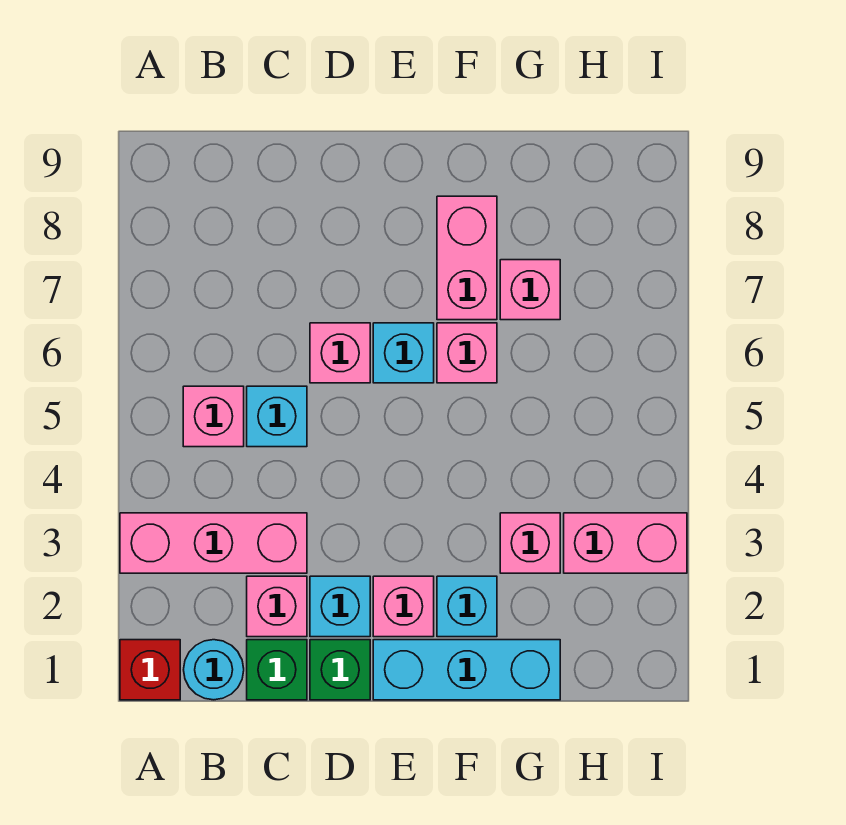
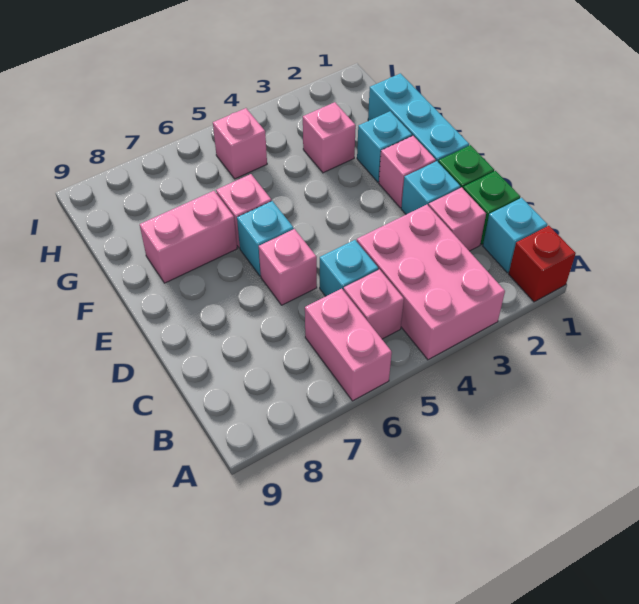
pink 1x3 brick [120,513,307,573] -> pink 2x3 brick [357,205,505,360]
cyan 1x1 round brick [184,640,244,700] -> cyan 1x1 brick [483,198,547,273]
pink 1x1 brick [500,260,560,320] -> pink 1x1 brick moved to [213,108,267,179]
pink 1x2 brick [564,513,687,573] -> pink 1x2 brick moved to [305,289,392,401]

